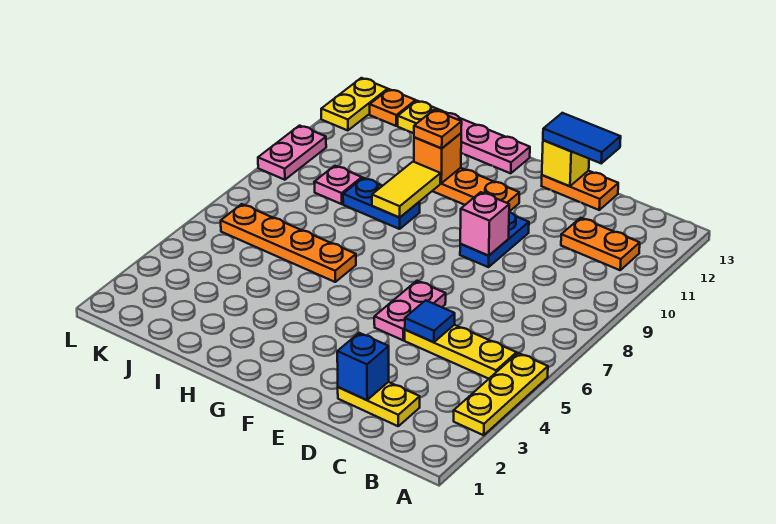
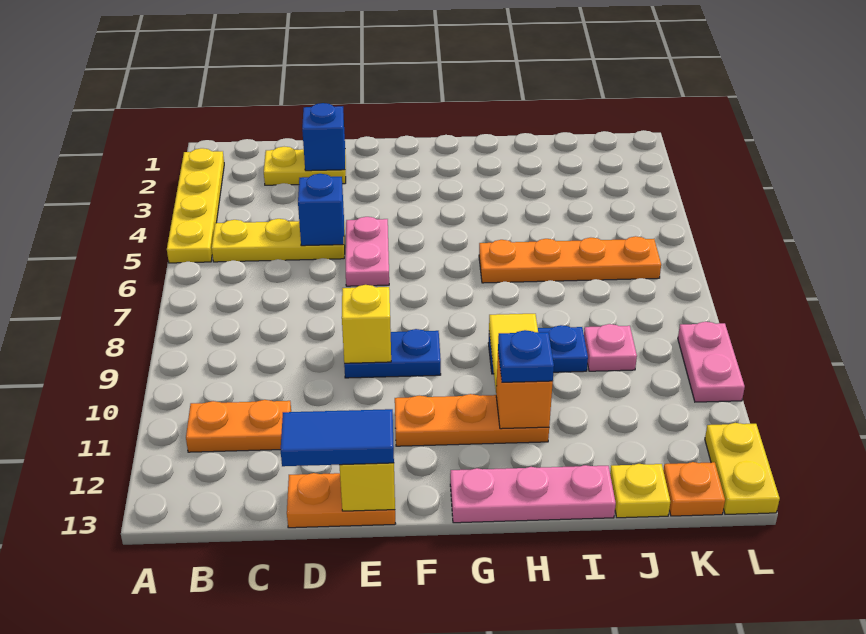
yellow 1x3 plate [454,353,548,435] -> yellow 1x4 plate [167,148,224,263]
blue 1x1 tile [405,300,455,342] -> blue 1x1 brick [298,174,344,246]
blue 1x2 plate [460,212,529,267] -> blue 1x2 plate turned to [344,329,441,378]
pink 1x1 brick [460,192,509,255] -> yellow 1x1 brick [342,285,391,363]
orange 1x1 plate [414,110,462,148] -> blue 1x1 plate [498,330,554,382]

